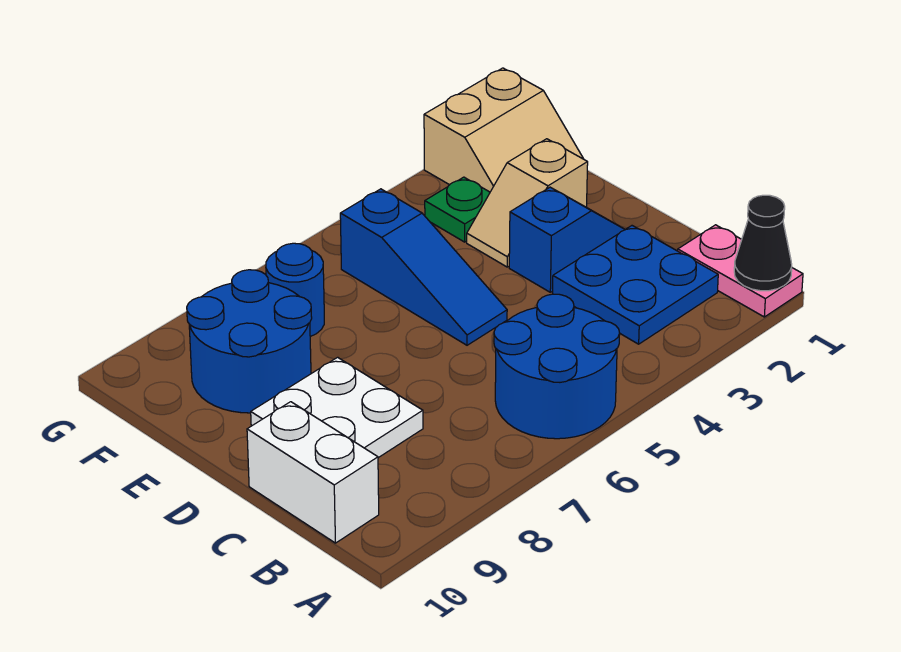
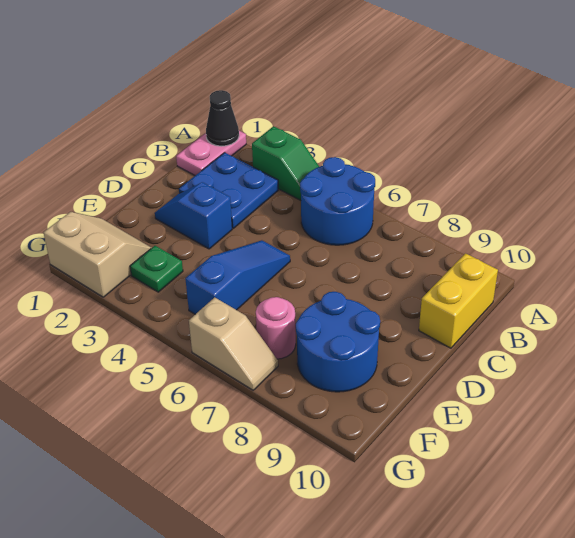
none -> green 1x2 slope [252,126,319,200]
white 1x2 brick [247,402,379,543] -> yellow 1x2 brick [419,253,498,348]
white 2x2 plate [251,357,423,458] -> none
tan 1x2 slope [467,139,588,267] -> tan 1x2 slope moved to [189,297,278,390]
blue 1x1 round brick [266,243,324,337] -> pink 1x1 round brick [256,297,296,359]

